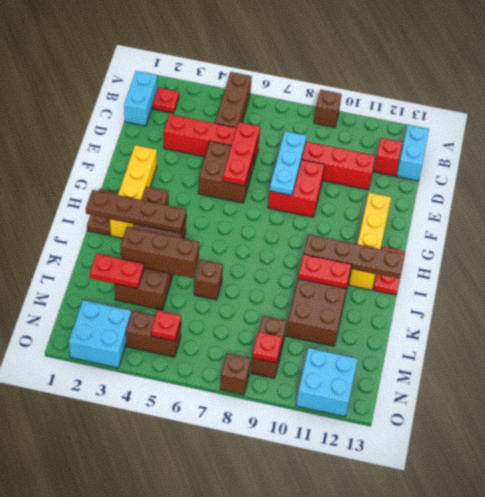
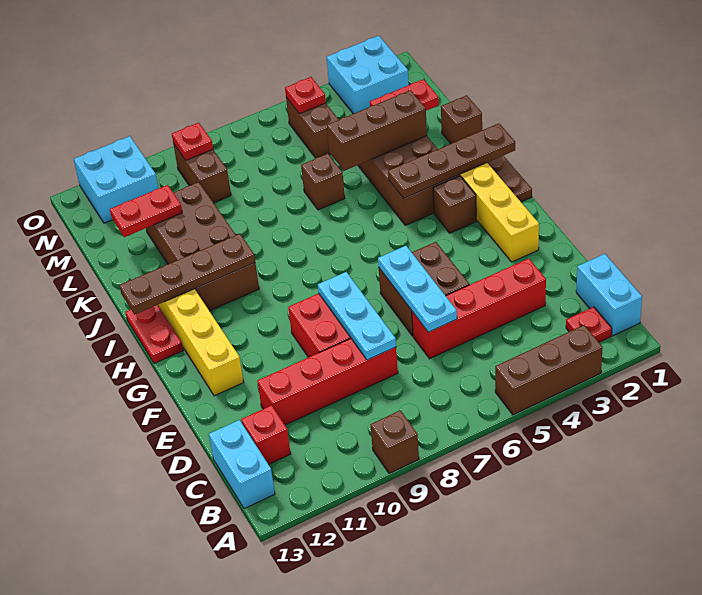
brown 1x3 brick [215,72,252,128] -> brown 1x3 brick turned to [495,325,603,415]
red 1x3 plate [223,122,260,186] -> cyan 1x3 plate [378,246,457,332]
red 1x2 plate [298,254,352,289] -> red 1x2 plate moved to [110,185,182,237]
brown 1x2 brick [126,311,181,357] -> brown 1x2 brick turned to [286,97,339,158]
brown 1x1 brick [220,354,251,395] -> brown 1x1 brick moved to [441,95,482,144]

